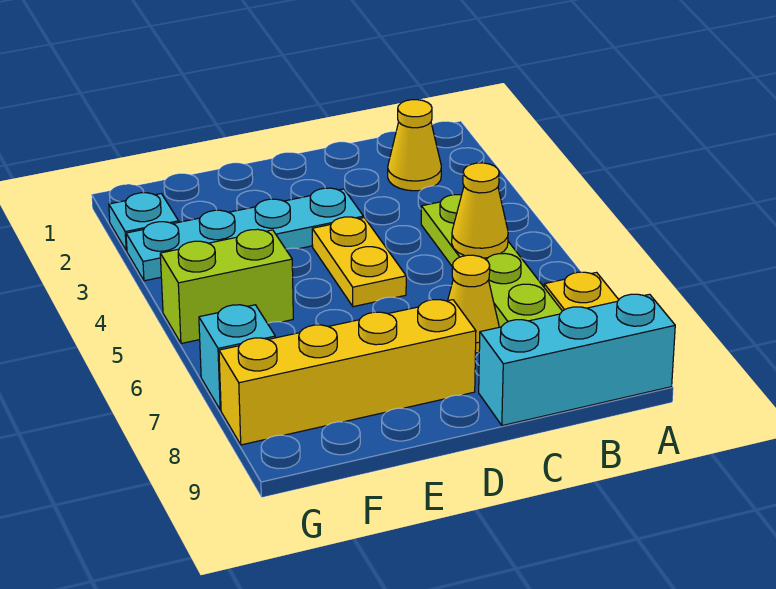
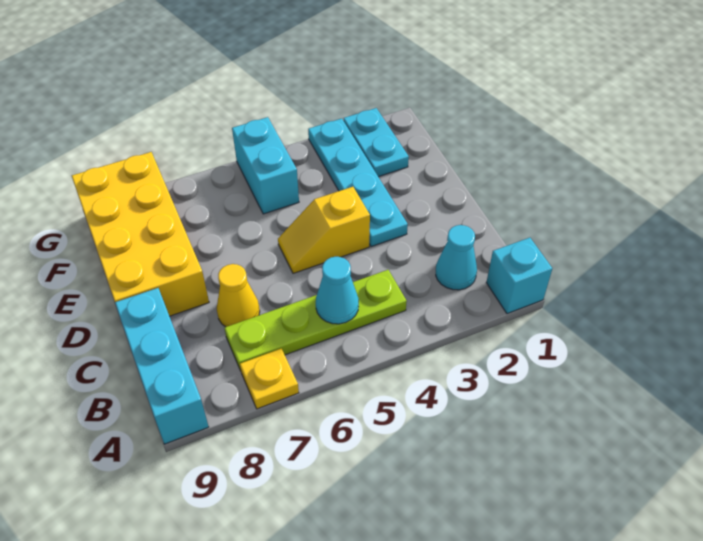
yellow 1x1 cone [388,100,441,191] -> cyan 1x1 cone [436,225,477,290]
yellow 1x1 cone [452,163,508,258] -> cyan 1x1 cone [316,257,359,324]
yellow 1x2 plate [312,217,406,307] -> yellow 1x2 slope [278,187,370,273]
yellow 1x4 brick [219,300,476,445] -> yellow 2x4 brick [72,152,209,316]
lime 1x2 brick [160,229,293,344] -> cyan 1x2 brick [232,117,299,214]
cyan 1x1 plate [109,193,179,251] -> cyan 1x2 plate [344,108,409,177]
cyan 1x1 brick [199,305,275,410] -> cyan 1x1 brick moved to [486,238,552,314]

